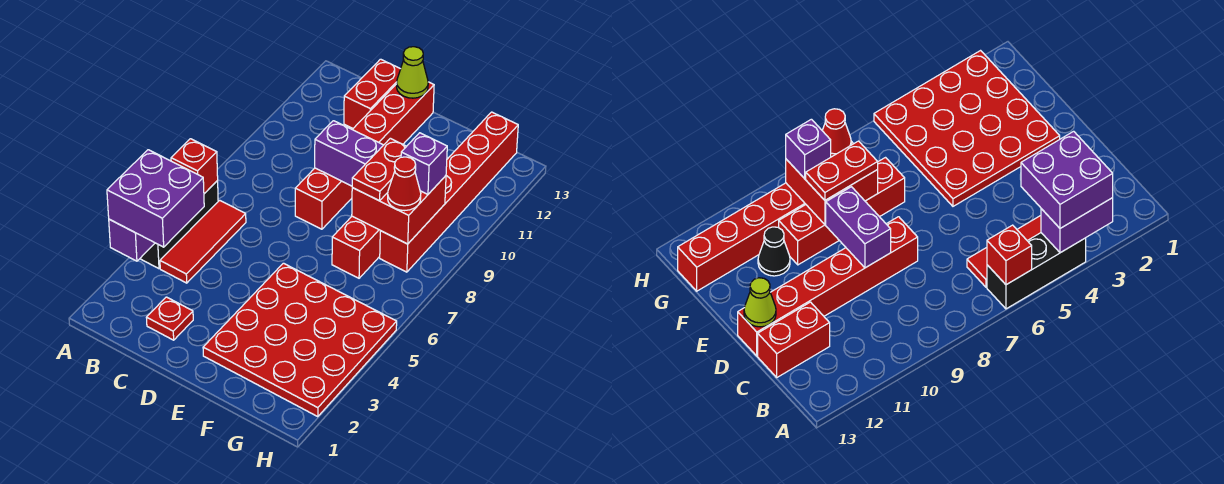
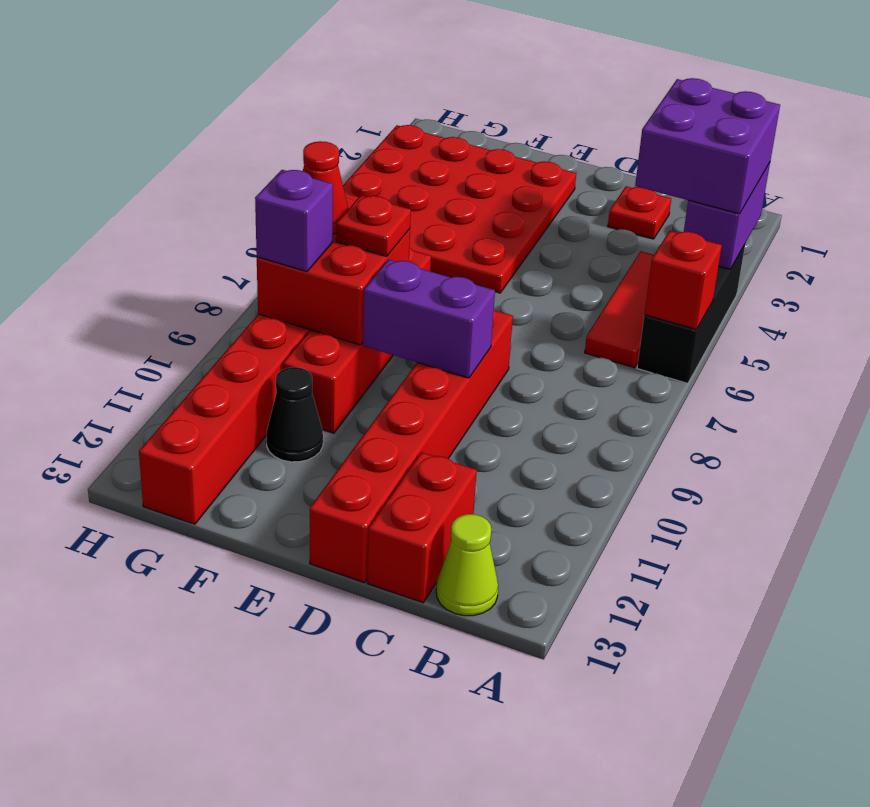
lime 1x1 cone [397,47,428,98] -> lime 1x1 cone moved to [436,514,498,616]
red 1x2 plate [352,138,407,201] -> red 1x1 plate [336,195,411,256]

